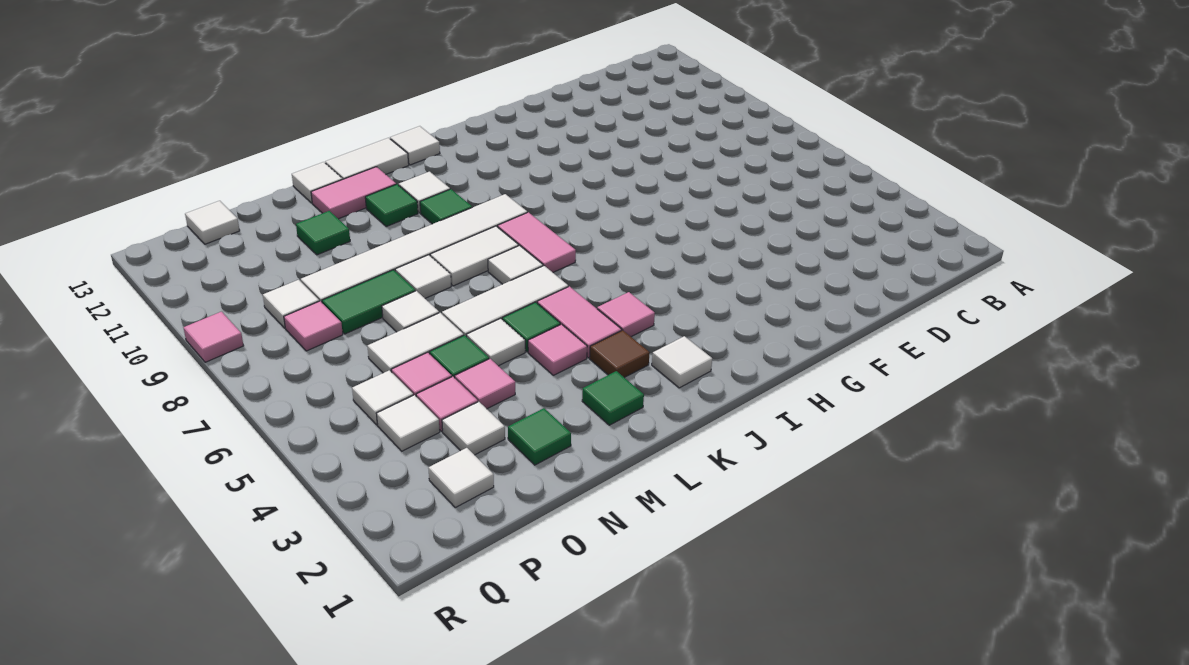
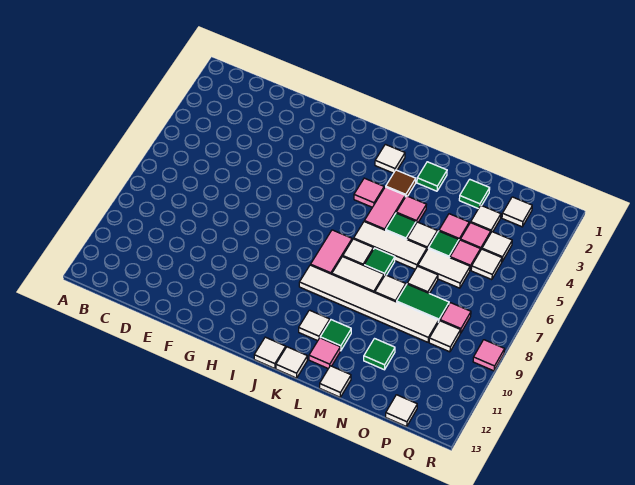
green 1x1 tile [420,189,472,224] -> green 1x1 tile moved to [364,248,395,276]
white 1x2 tile [325,138,409,179] -> white 1x1 tile [276,347,307,378]
pink 1x2 tile [311,167,396,219] -> pink 1x1 tile [309,338,340,369]

